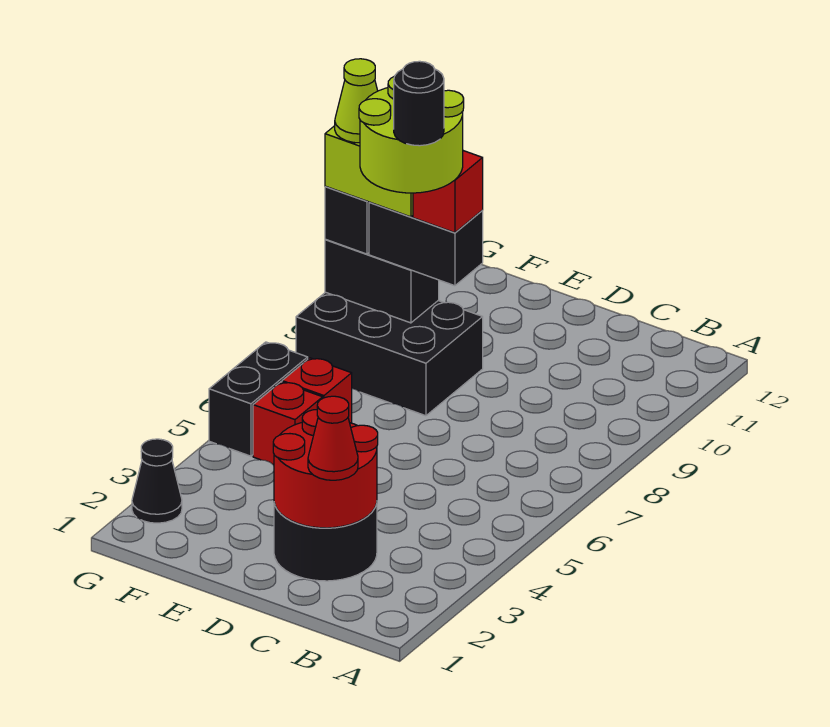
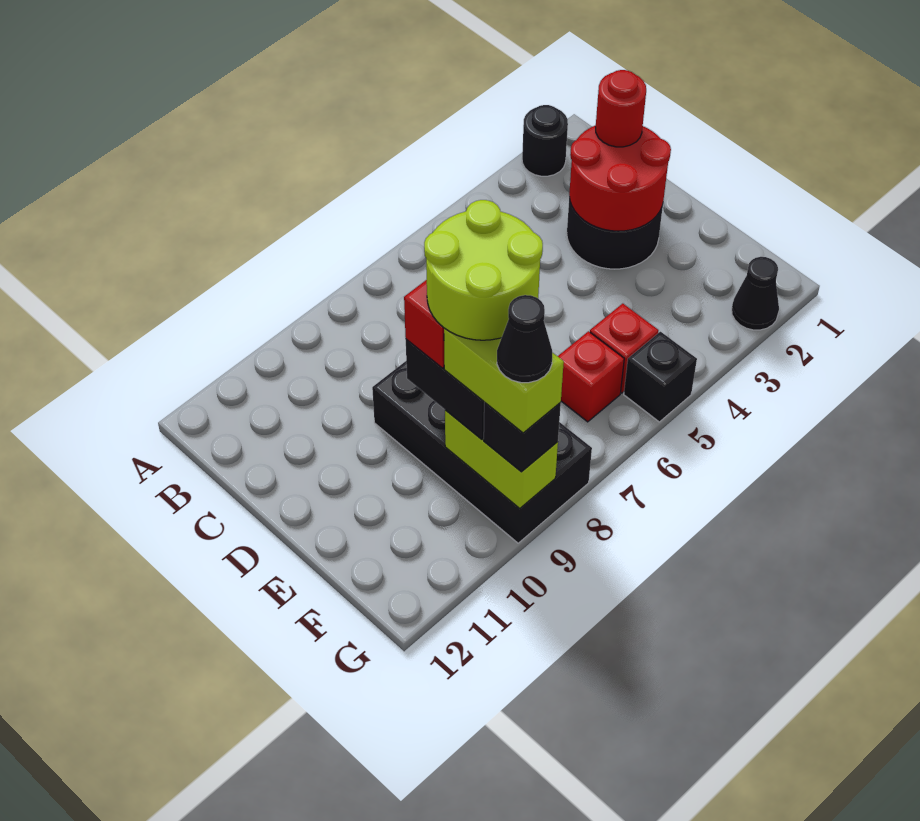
red 1x1 cone [308,396,358,480] -> red 1x1 round brick [596,70,646,147]
black 2x3 brick [296,292,483,416] -> black 2x4 brick [372,361,592,543]
black 1x1 round brick [394,61,444,146] -> black 1x1 round brick moved to [522,105,568,176]
black 1x2 brick [325,239,439,323] -> lime 1x2 brick [445,410,558,508]
black 1x2 brick [209,342,308,456] -> black 1x1 brick [624,332,697,422]
lime 1x1 cone [335,59,378,143] -> black 1x1 cone [497,295,552,383]

